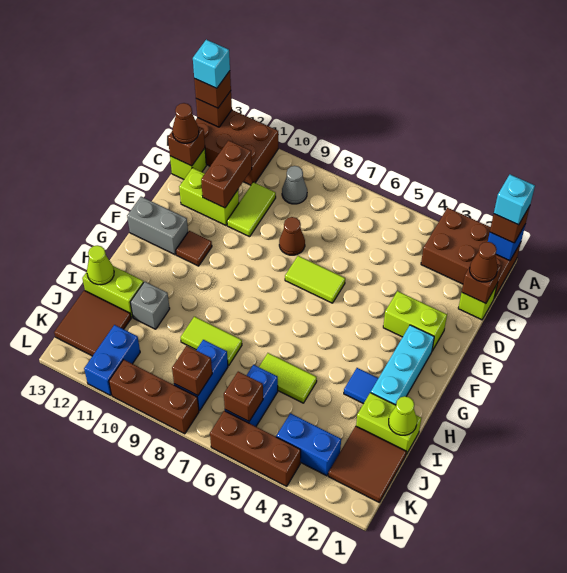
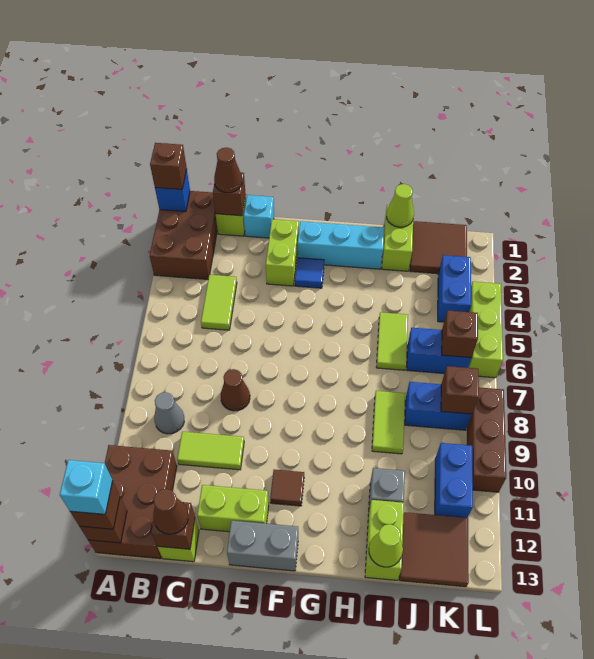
cyan 1x1 brick [494,175,535,225] -> cyan 1x1 brick moved to [244,195,274,238]
brown 1x2 brick [201,140,252,208] -> none
lime 1x2 brick [179,168,239,225] -> lime 1x2 brick turned to [197,485,269,532]
lime 1x2 tile [285,256,345,303] -> lime 1x2 tile moved to [201,275,237,330]
grey 1x2 brick [127,197,188,255] -> grey 1x2 brick turned to [227,521,298,571]
blue 1x1 tile [344,368,378,404] -> blue 1x1 tile moved to [295,258,324,288]
blue 1x2 brick [84,325,140,395] -> blue 1x2 brick turned to [435,443,473,518]
brown 1x3 brick [210,411,301,486] -> lime 1x3 brick [468,282,503,378]

